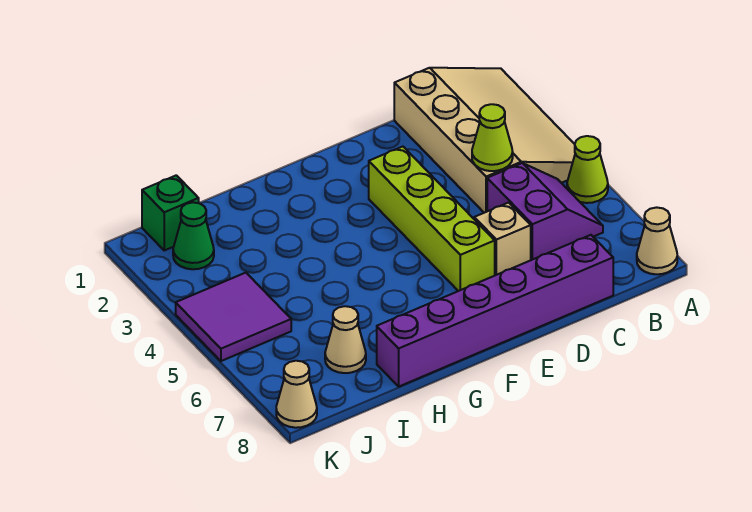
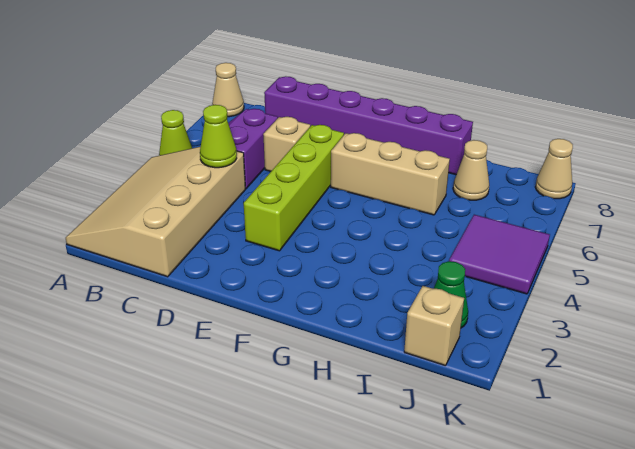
none -> tan 1x3 brick [331,133,450,215]
green 1x1 brick [142,175,199,250] -> tan 1x1 brick [404,286,464,366]

